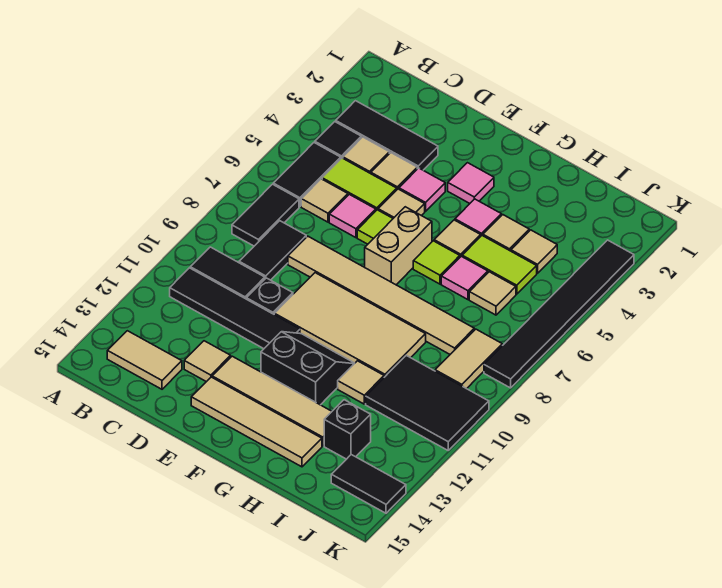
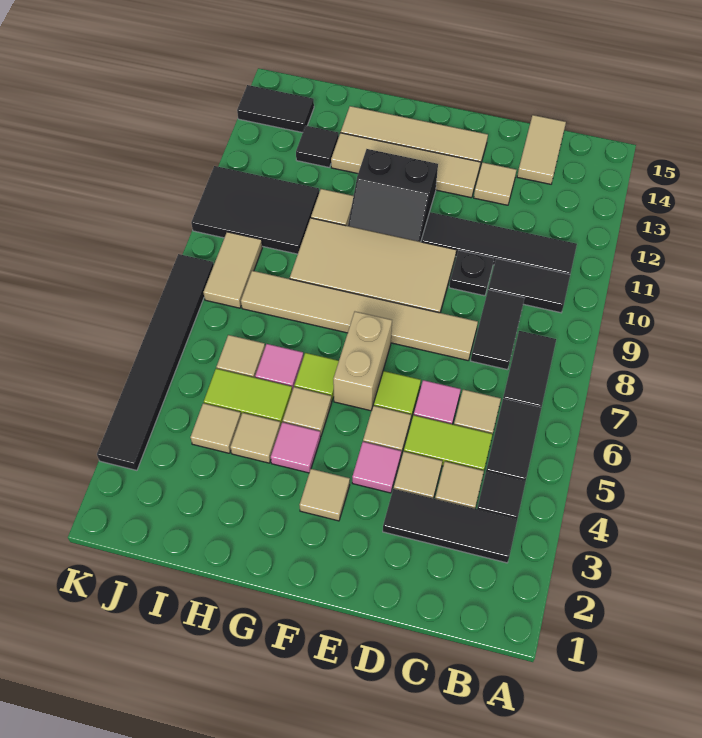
tan 1x2 tile [107,331,182,389] -> tan 1x2 tile turned to [517,115,566,184]
pink 1x1 tile [448,163,494,203] -> tan 1x1 tile [300,469,350,521]
black 1x1 brick [324,400,371,459] -> black 1x1 tile [296,126,339,167]

